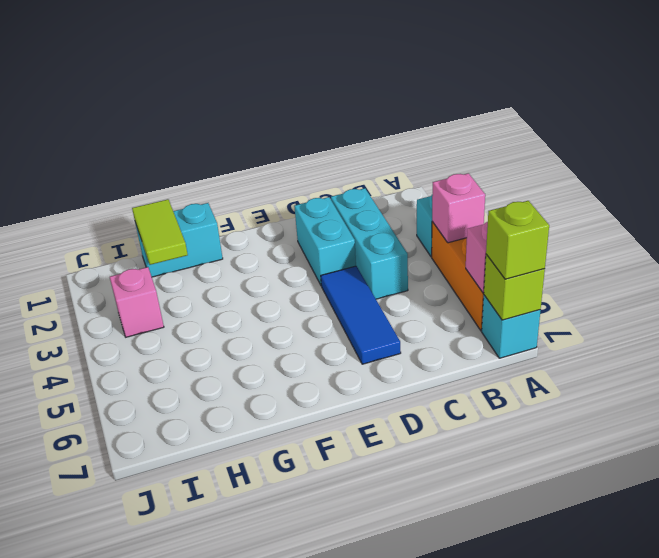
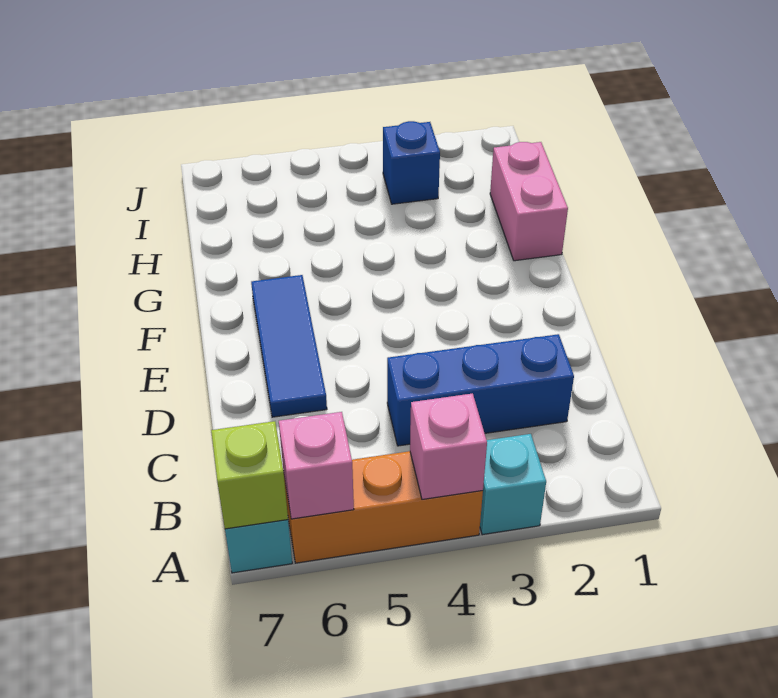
lime 1x1 brick [486,201,549,279] -> none
cyan 1x3 brick [331,188,408,299] -> blue 1x3 brick [387,334,574,446]
cyan 1x2 brick [294,197,356,286] -> none
blue 1x3 tile [321,266,401,364] -> blue 1x3 tile turned to [251,275,327,417]
cyan 1x2 brick [135,203,223,277] -> pink 1x2 brick [490,142,568,261]
lime 1x2 tile [132,199,188,265] -> none
pink 1x1 brick [110,267,164,337] -> blue 1x1 brick [383,121,440,204]

